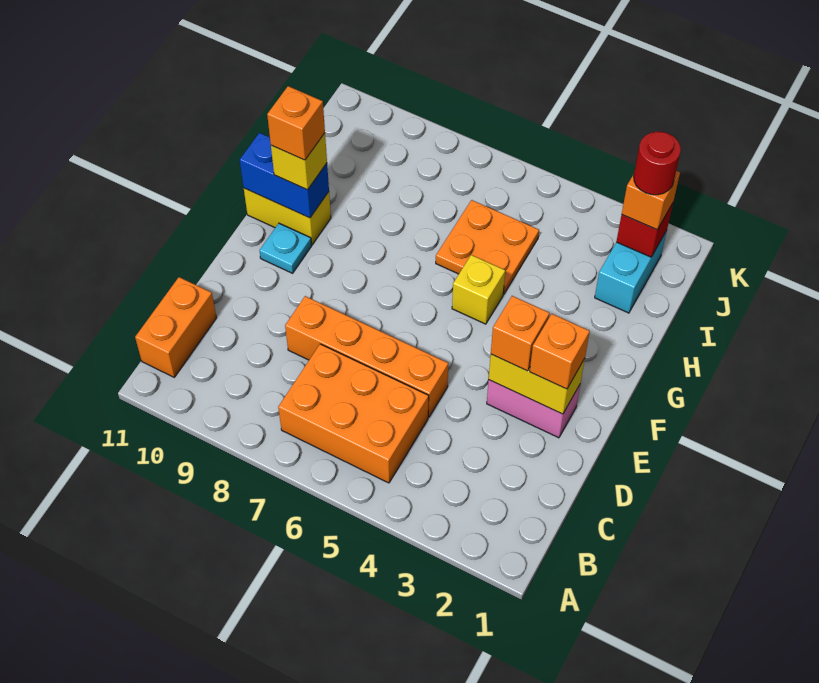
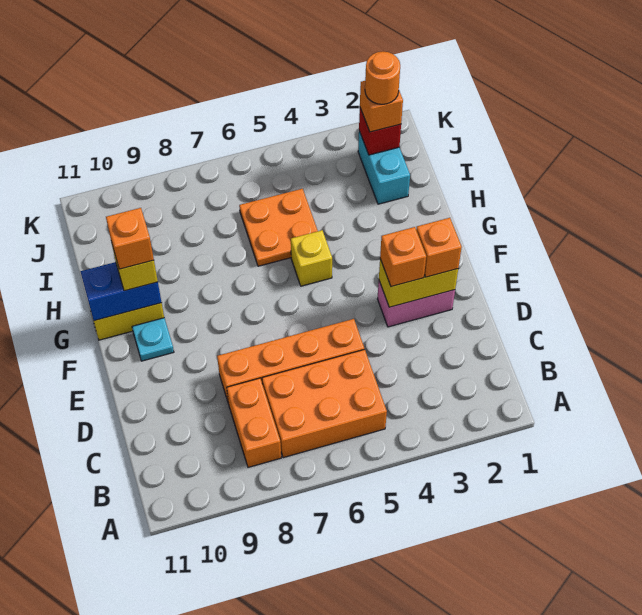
orange 1x2 brick [135,277,216,377] -> orange 1x2 brick moved to [227,378,281,467]
red 1x1 round brick [634,132,681,195] -> orange 1x1 round brick [365,52,400,104]

